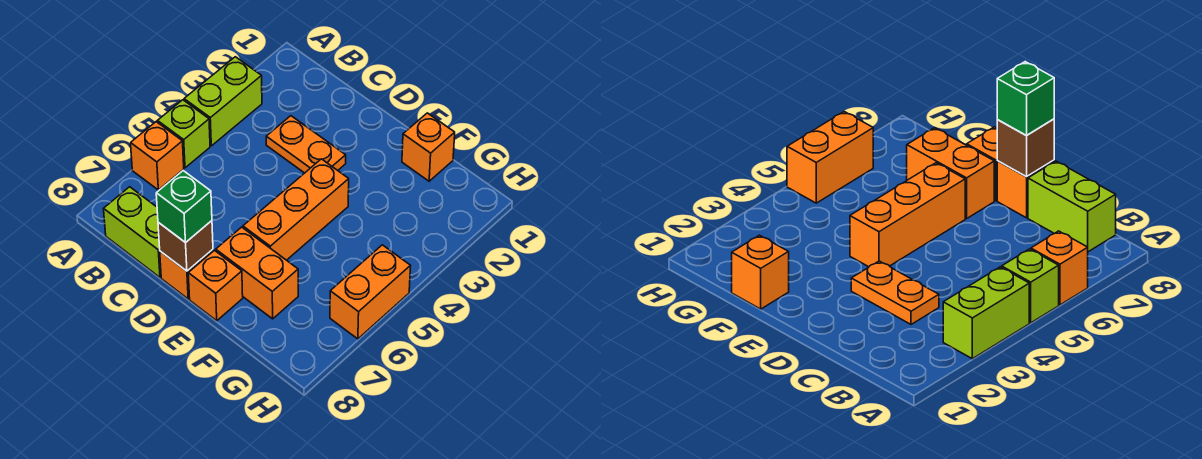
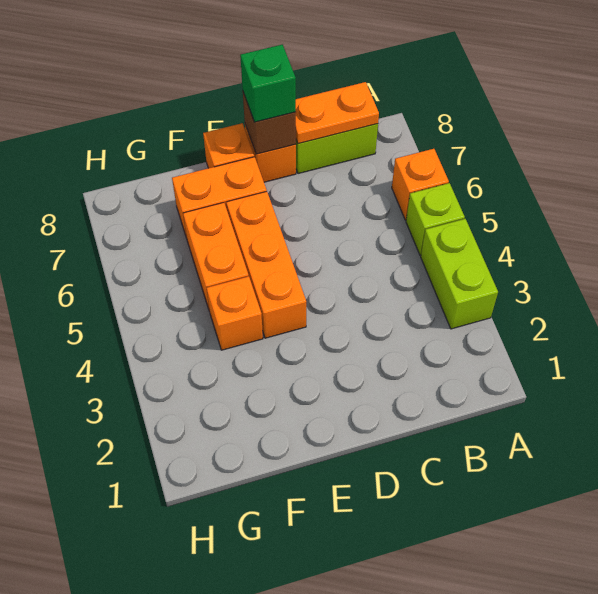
orange 1x2 plate [266,116,346,173] -> orange 1x2 plate moved to [296,82,379,144]
orange 1x1 brick [402,113,455,181] -> orange 1x1 brick moved to [207,277,263,350]
orange 1x2 brick [330,245,410,339] -> orange 1x2 brick moved to [183,203,249,312]

